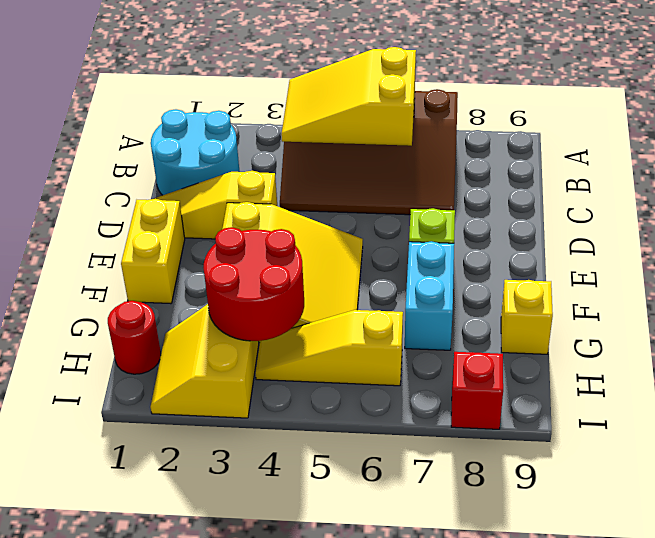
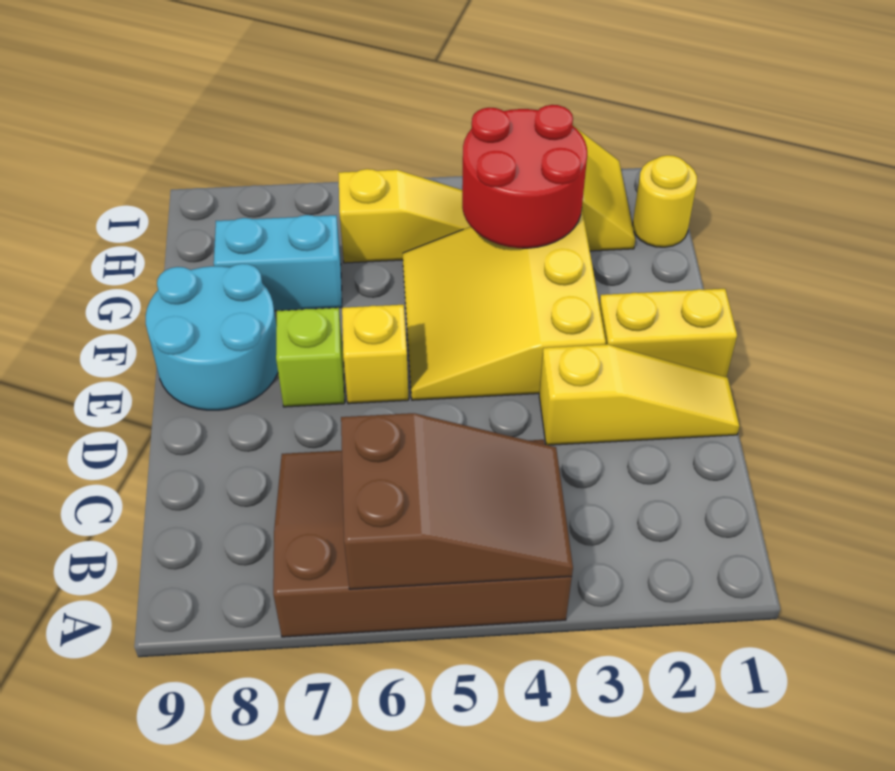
yellow 2x3 slope [281,47,416,146] -> brown 2x3 slope [341,413,573,589]
cyan 2x2 round brick [151,109,240,195] -> cyan 2x2 round brick moved to [146,264,278,410]
yellow 1x2 brick [121,199,185,304] -> yellow 1x2 brick turned to [599,289,737,377]
cyan 1x2 brick [405,241,454,350] -> cyan 1x2 brick turned to [214,215,342,311]
yellow 1x1 brick [501,280,553,354] -> yellow 1x1 brick moved to [342,305,409,404]
red 1x1 round brick [108,301,161,374] -> yellow 1x1 round brick [633,155,697,247]
red 1x1 brick [451,352,503,429] -> none

